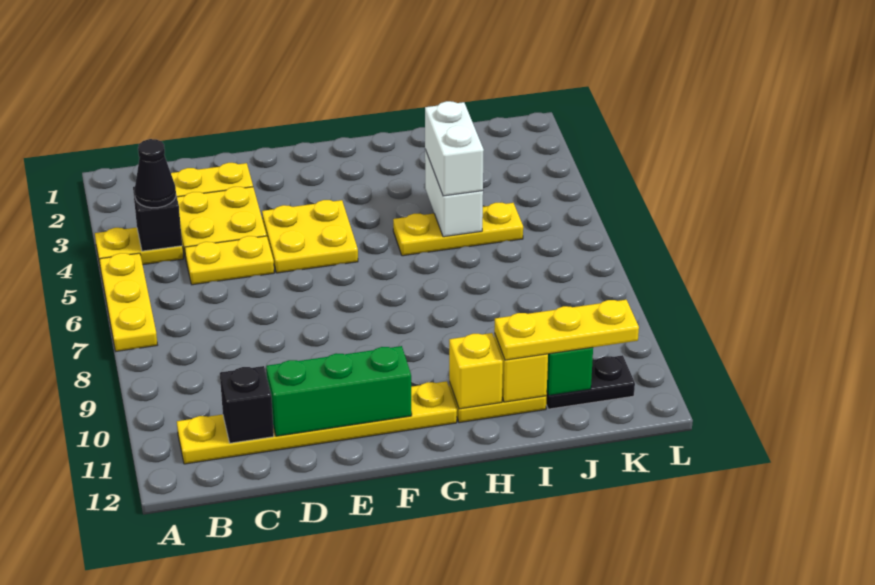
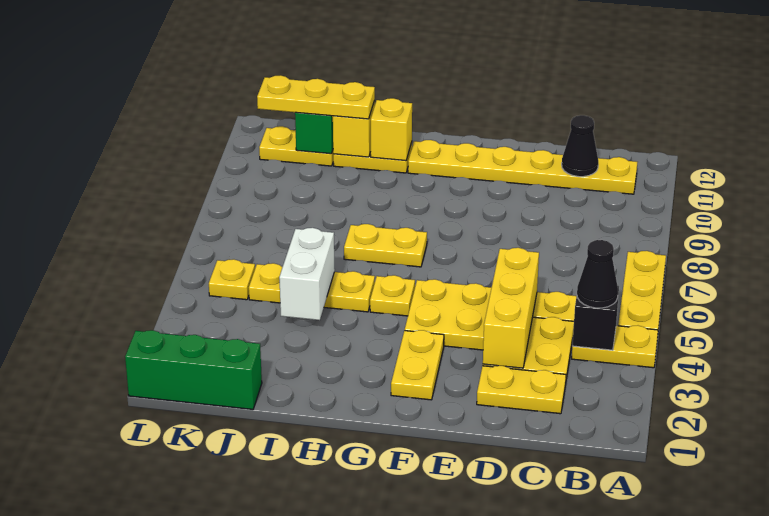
black 1x1 brick [220,366,274,443] -> black 1x1 cone [562,115,598,177]
none -> yellow 1x3 brick [483,248,539,368]
green 1x3 brick [266,346,412,436] -> green 1x3 brick moved to [125,330,262,409]
none -> yellow 1x2 plate [391,330,444,400]
none -> yellow 1x1 plate [370,275,415,316]
none -> yellow 1x2 plate [344,224,427,267]
white 1x2 brick [425,101,484,196] -> none
black 1x2 plate [546,355,635,409] -> yellow 1x2 plate [259,126,333,166]
none -> yellow 1x1 plate [209,259,255,300]

